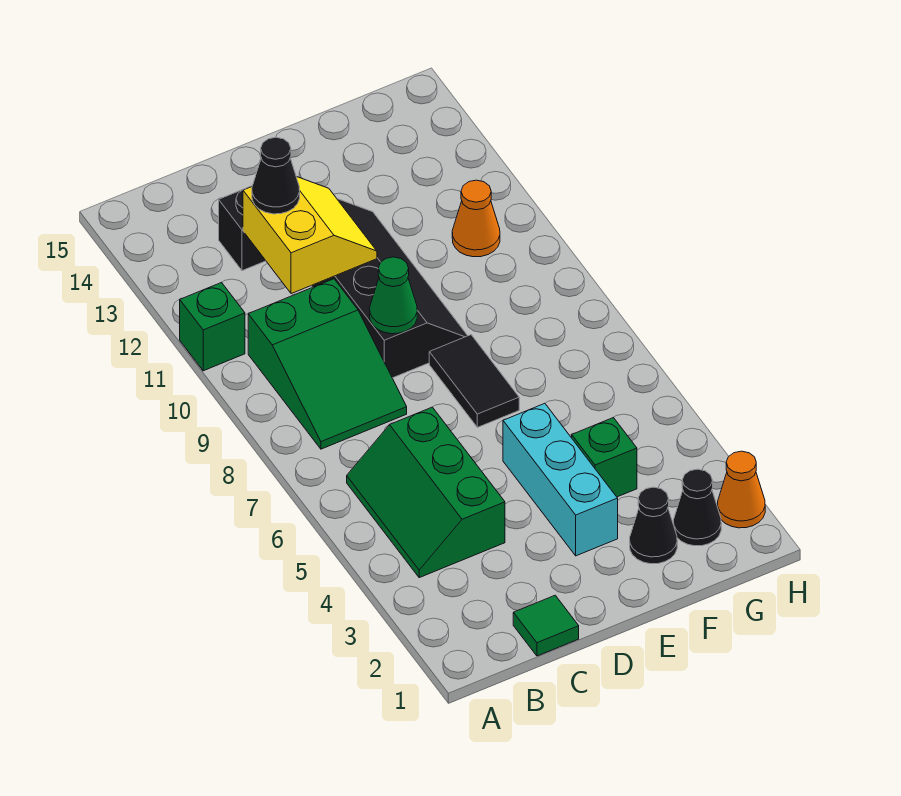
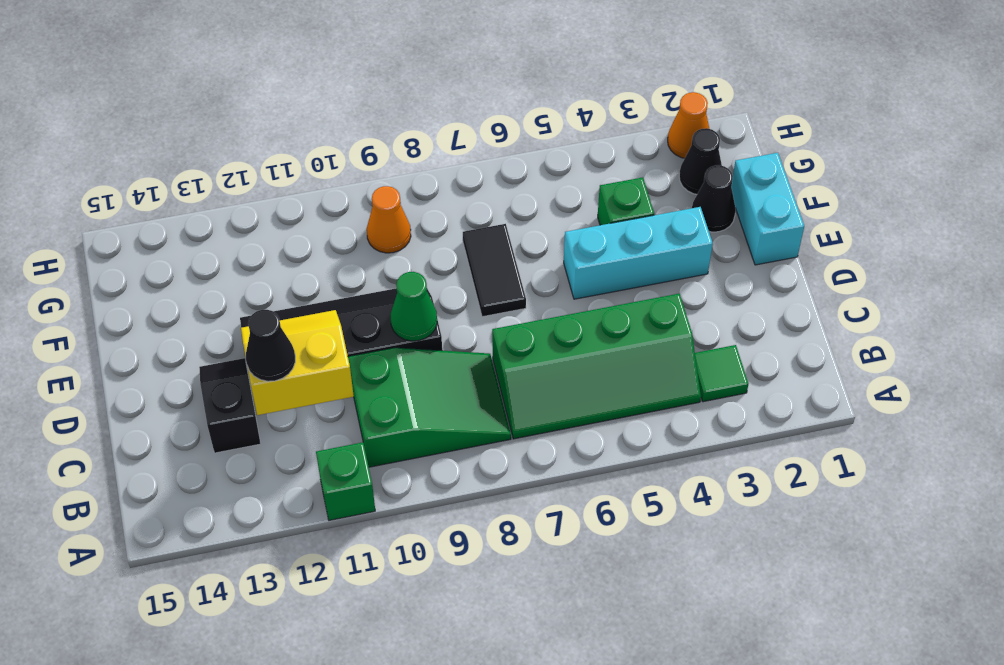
green 2x3 slope [347,407,505,578] -> green 2x4 slope [492,293,701,439]
green 1x1 tile [513,595,579,656] -> green 1x1 tile moved to [695,345,749,402]
none -> cyan 1x2 brick [731,153,804,265]
black 1x2 tile [429,335,519,427] -> black 1x2 tile turned to [463,224,526,317]
orange 1x1 cone [452,180,500,257] -> orange 1x1 cone moved to [367,186,411,253]

